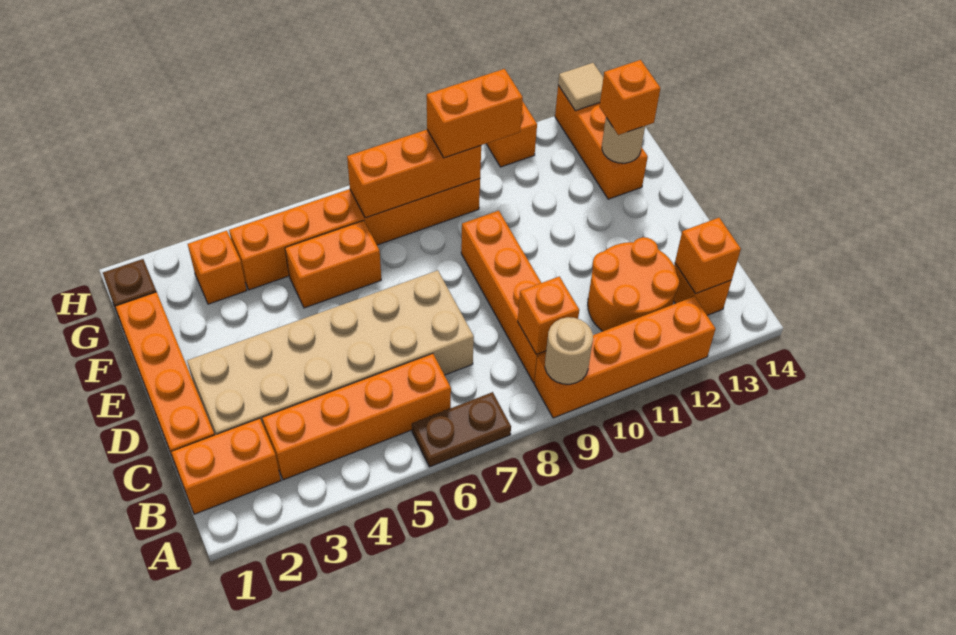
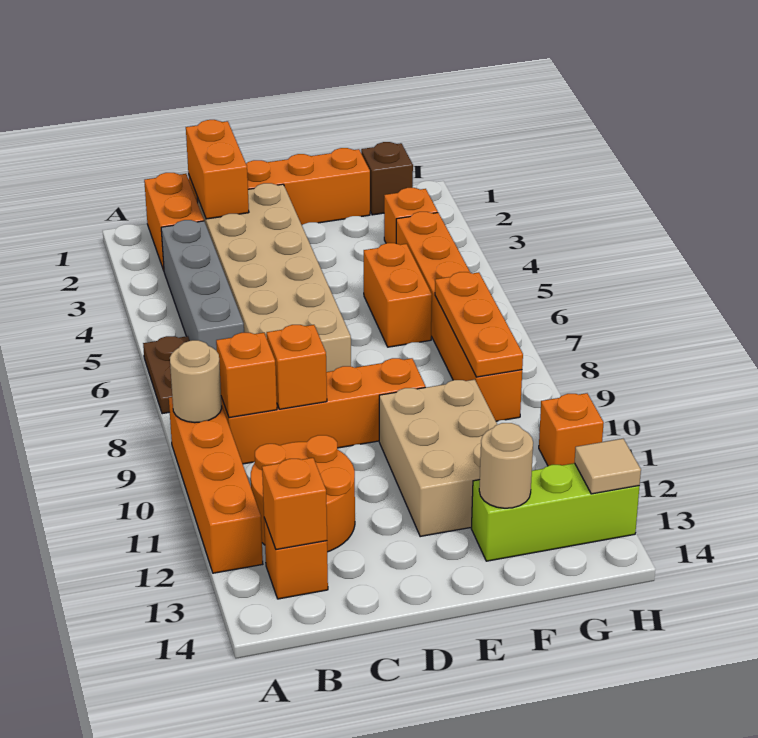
orange 1x4 brick [262,354,451,480] -> grey 1x4 brick [161,220,244,351]
none -> tan 2x3 brick [379,380,497,537]
orange 1x3 brick [555,85,648,199] -> lime 1x3 brick [472,463,639,561]
orange 1x1 brick [599,60,660,135] -> orange 1x1 brick moved to [267,325,327,409]
orange 1x3 brick [347,130,481,218] -> orange 1x3 plate [435,272,523,377]
orange 1x2 brick [427,69,523,158] -> orange 1x2 brick moved to [186,120,249,219]

